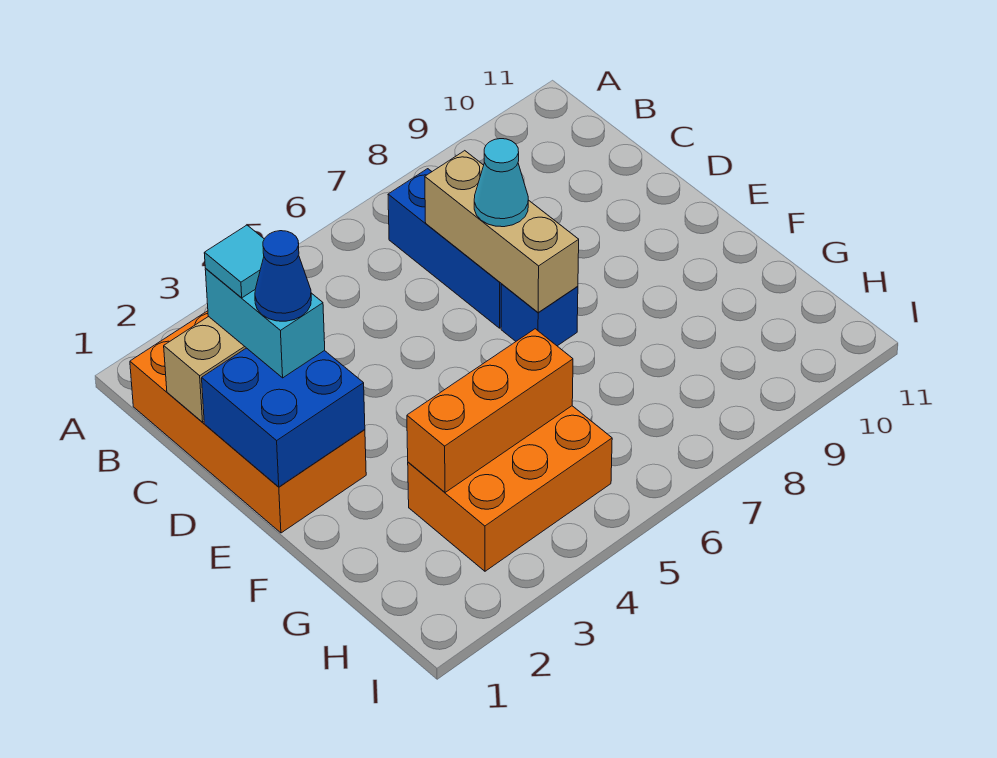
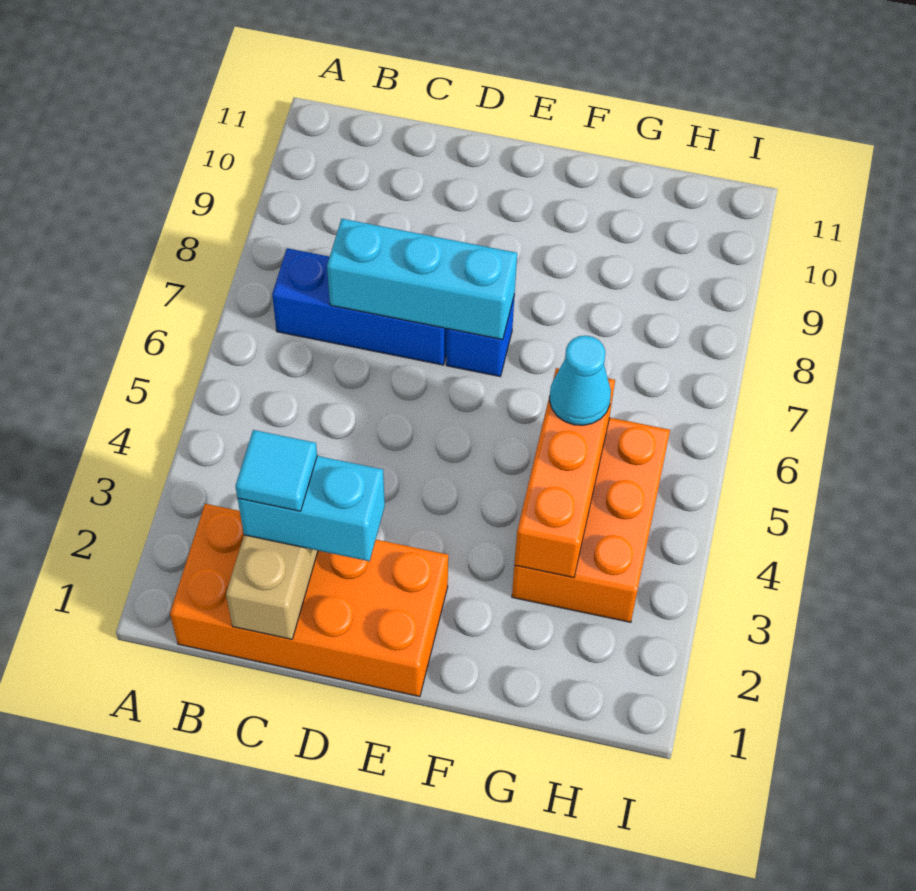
tan 1x3 brick [425,151,579,312] -> cyan 1x3 brick [327,219,517,340]
blue 2x2 brick [202,348,365,487] -> none
blue 1x1 cone [255,231,311,321] -> none
cyan 1x1 cone [474,139,528,227] -> cyan 1x1 cone moved to [550,336,611,425]

